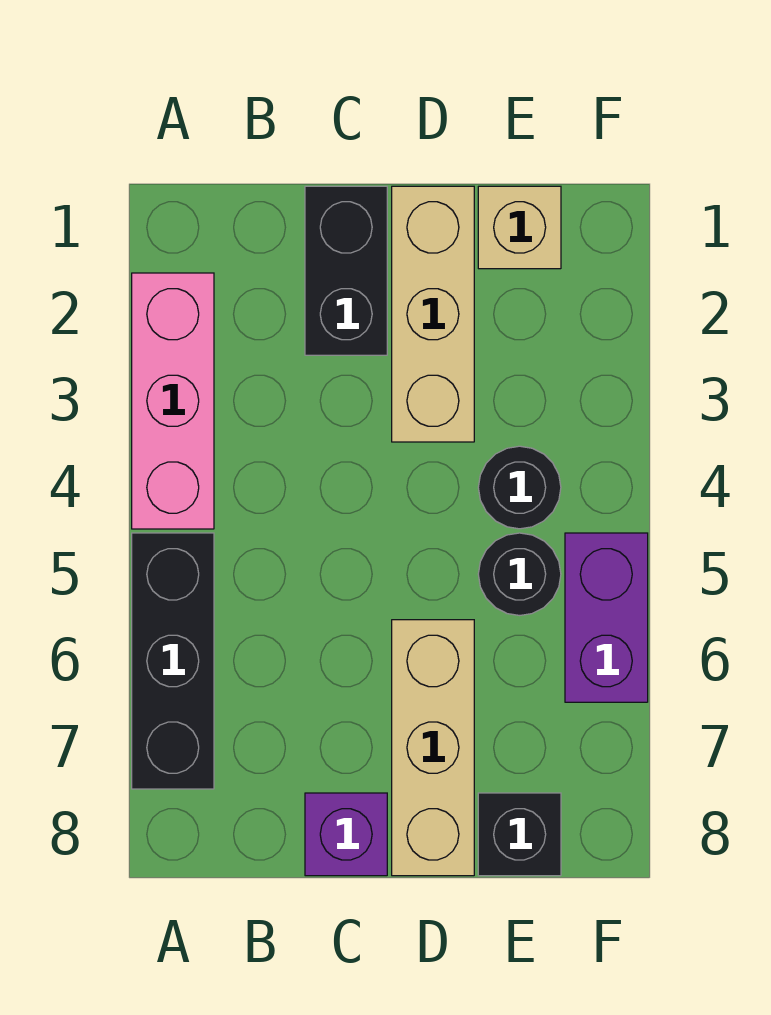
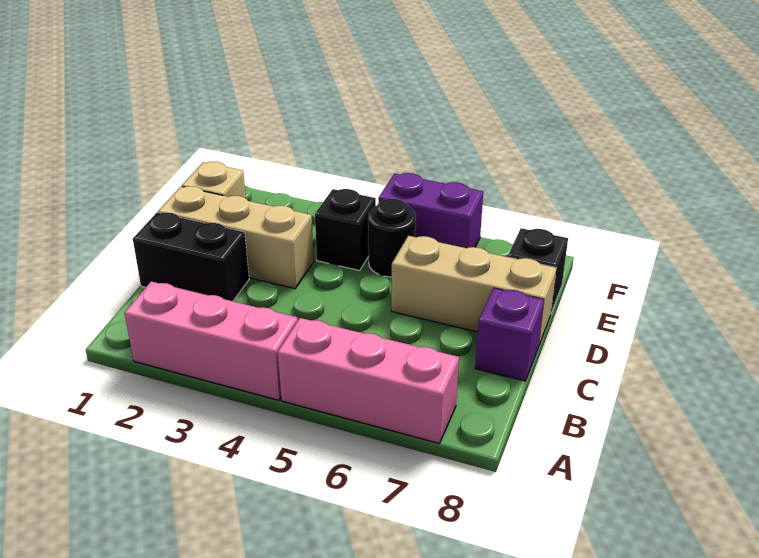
black 1x3 brick [132,533,214,789] -> pink 1x3 brick [278,318,459,443]
black 1x1 round brick [478,446,561,529] -> black 1x1 brick [315,189,376,270]

